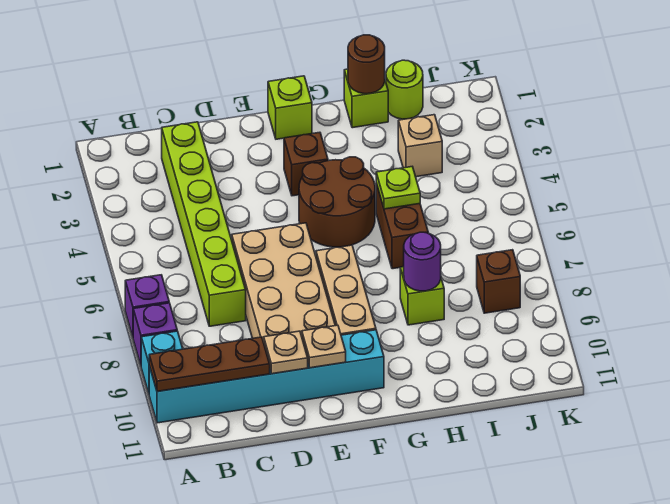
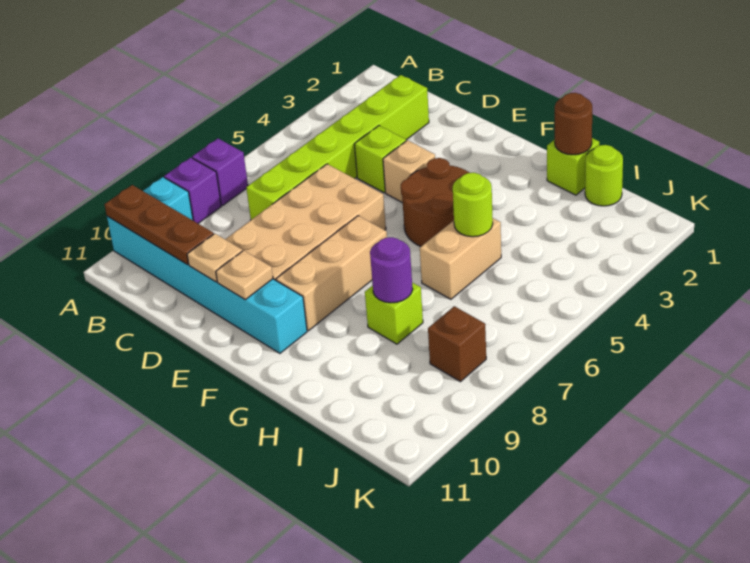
lime 1x1 brick [268,76,312,139] -> lime 1x1 brick moved to [354,126,406,193]
brown 1x1 brick [284,132,328,196] -> none
brown 1x2 brick [376,183,428,269] -> tan 1x2 brick [420,218,501,299]
lime 1x1 plate [376,167,420,209] -> lime 1x1 round brick [453,173,493,237]
tan 1x1 brick [398,115,442,177] -> tan 1x1 brick moved to [383,140,435,203]

